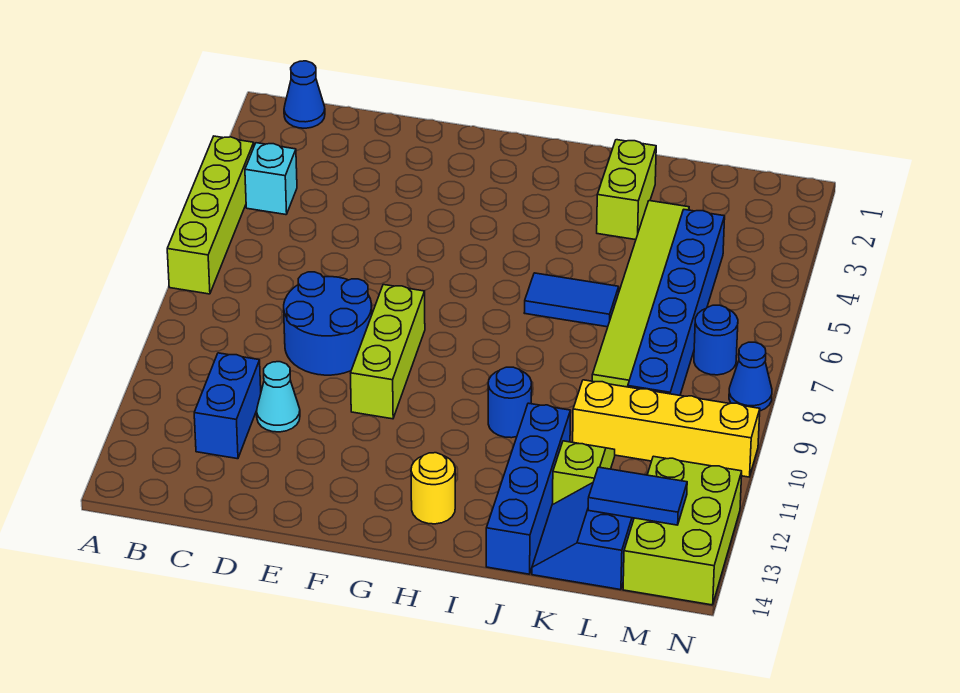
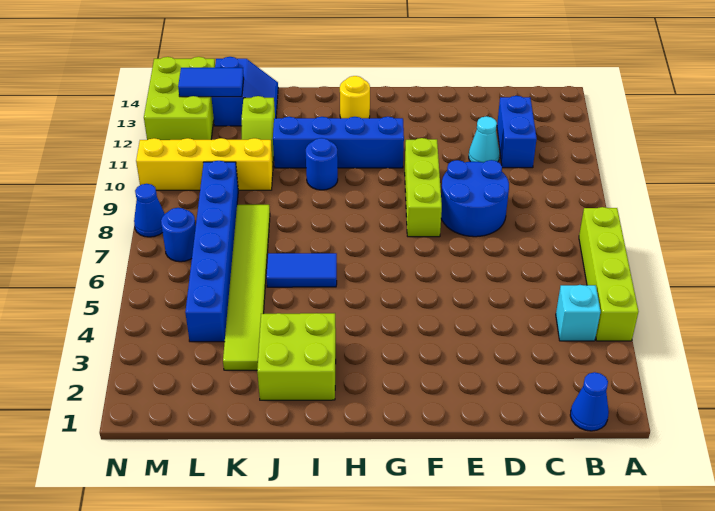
lime 1x2 brick [597,140,656,240] -> lime 2x2 brick [257,313,336,400]
blue 1x4 brick [486,403,571,574] -> blue 1x4 brick turned to [273,117,404,168]

